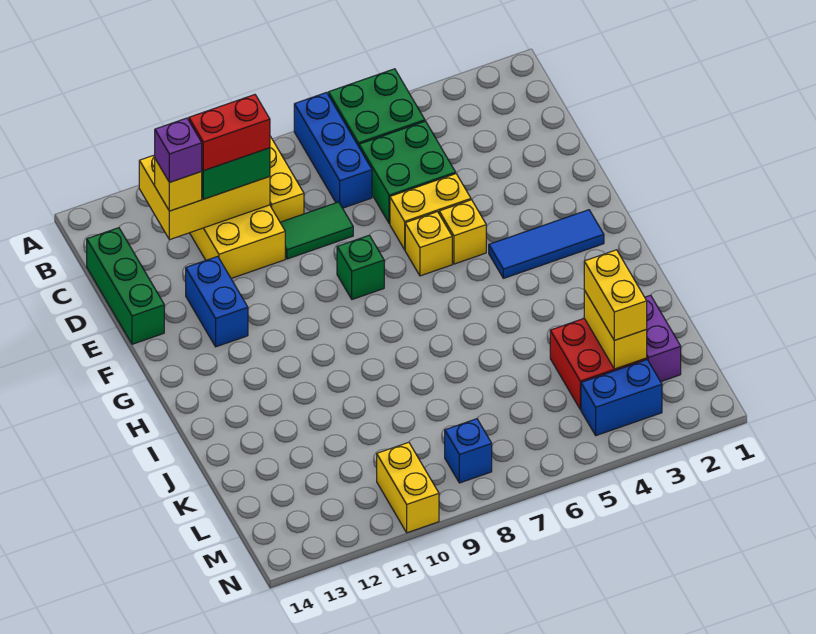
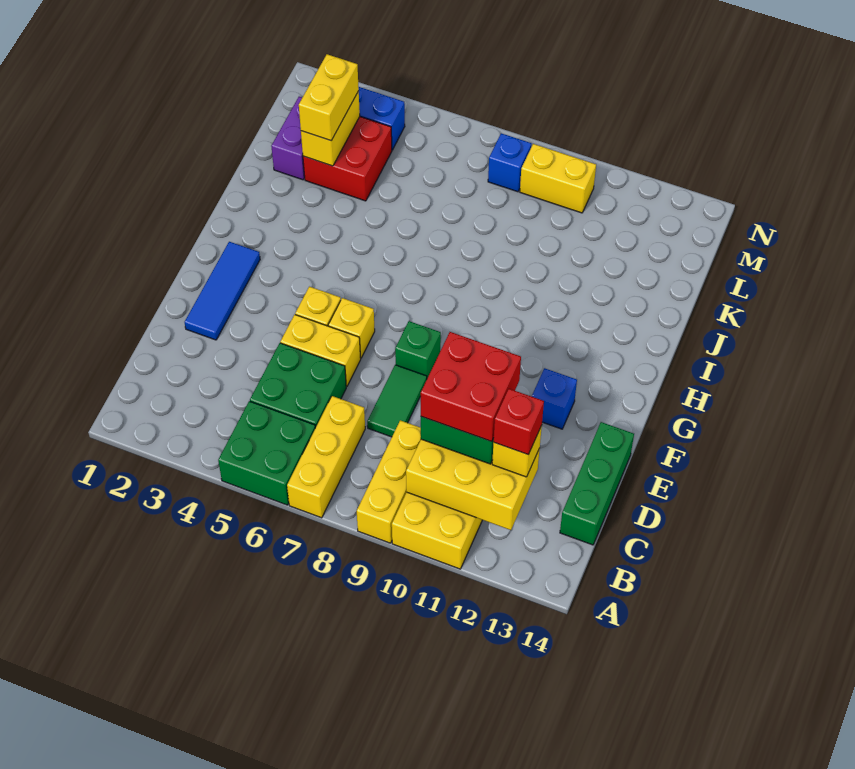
blue 1x3 brick [294,93,372,208] -> yellow 1x3 brick [287,396,365,518]
red 1x2 brick [189,95,270,171] -> red 2x2 brick [421,332,521,441]
purple 1x1 brick [155,118,202,182] -> red 1x1 brick [494,389,544,455]
green 1x2 tile [280,202,353,259] -> green 1x2 tile turned to [367,365,427,437]
blue 1x2 brick [186,256,248,347] -> blue 1x1 brick [532,368,577,429]
blue 1x3 tile [489,210,604,278] -> blue 1x3 tile turned to [185,242,260,340]
yellow 1x2 brick [377,442,439,533] -> yellow 1x2 brick turned to [520,144,596,213]

